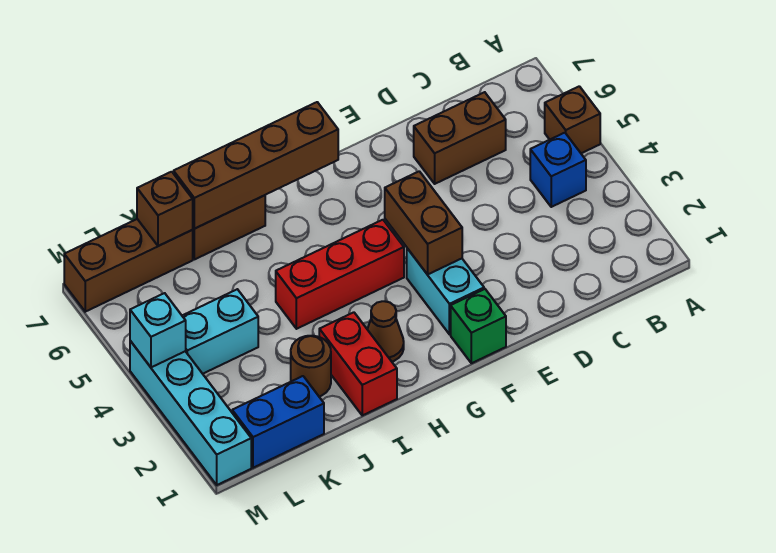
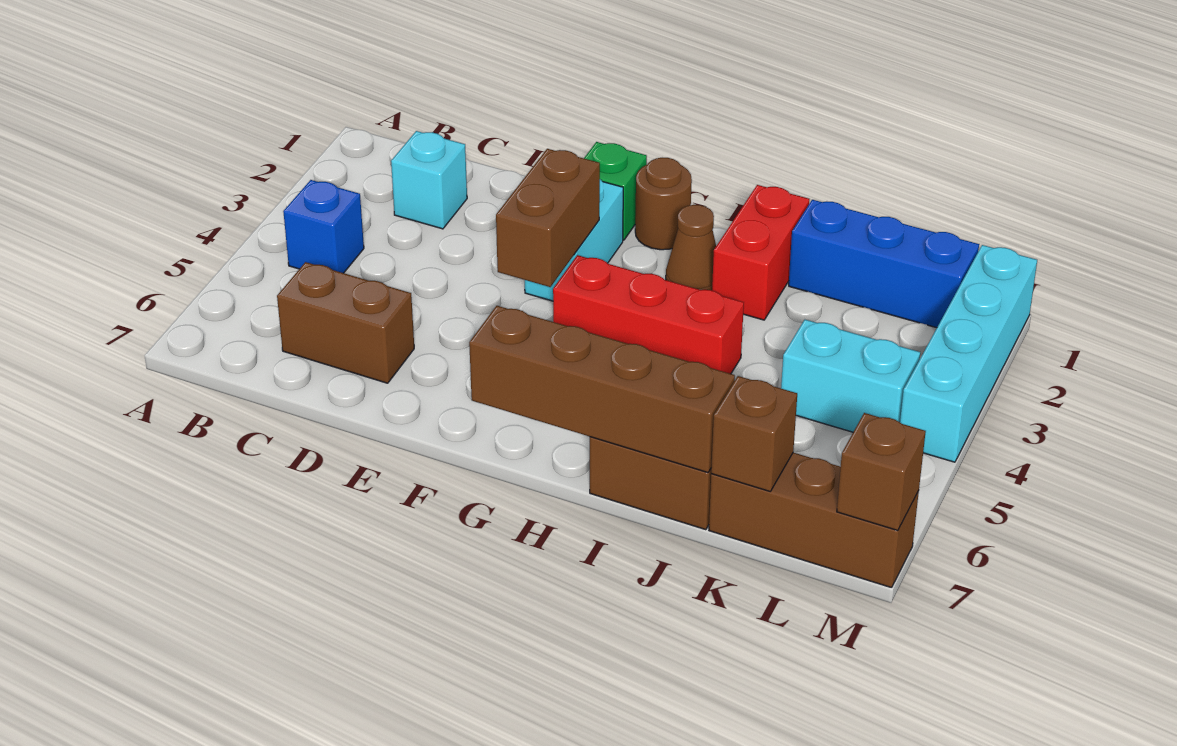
brown 1x1 brick [545,86,600,153] -> brown 1x1 brick moved to [837,413,926,531]
brown 1x1 round brick [291,336,331,397] -> brown 1x1 round brick moved to [635,158,692,250]
blue 1x2 brick [232,376,324,468] -> blue 1x3 brick [789,200,979,328]
cyan 1x1 brick [130,293,186,367] -> cyan 1x1 brick moved to [391,131,467,229]

